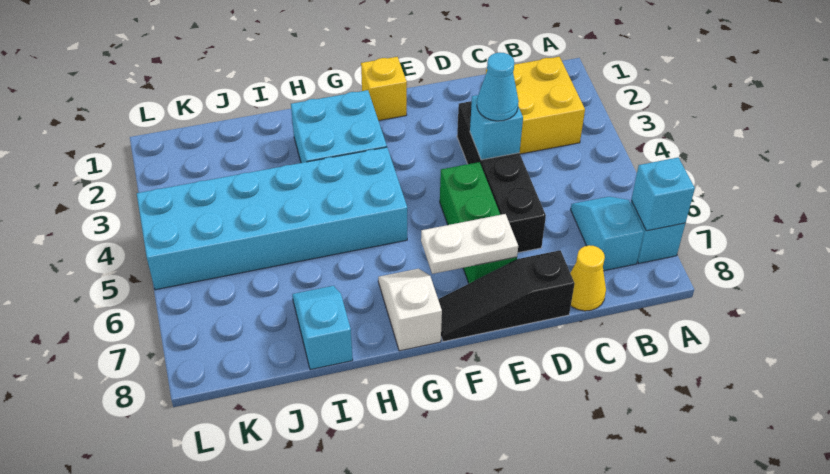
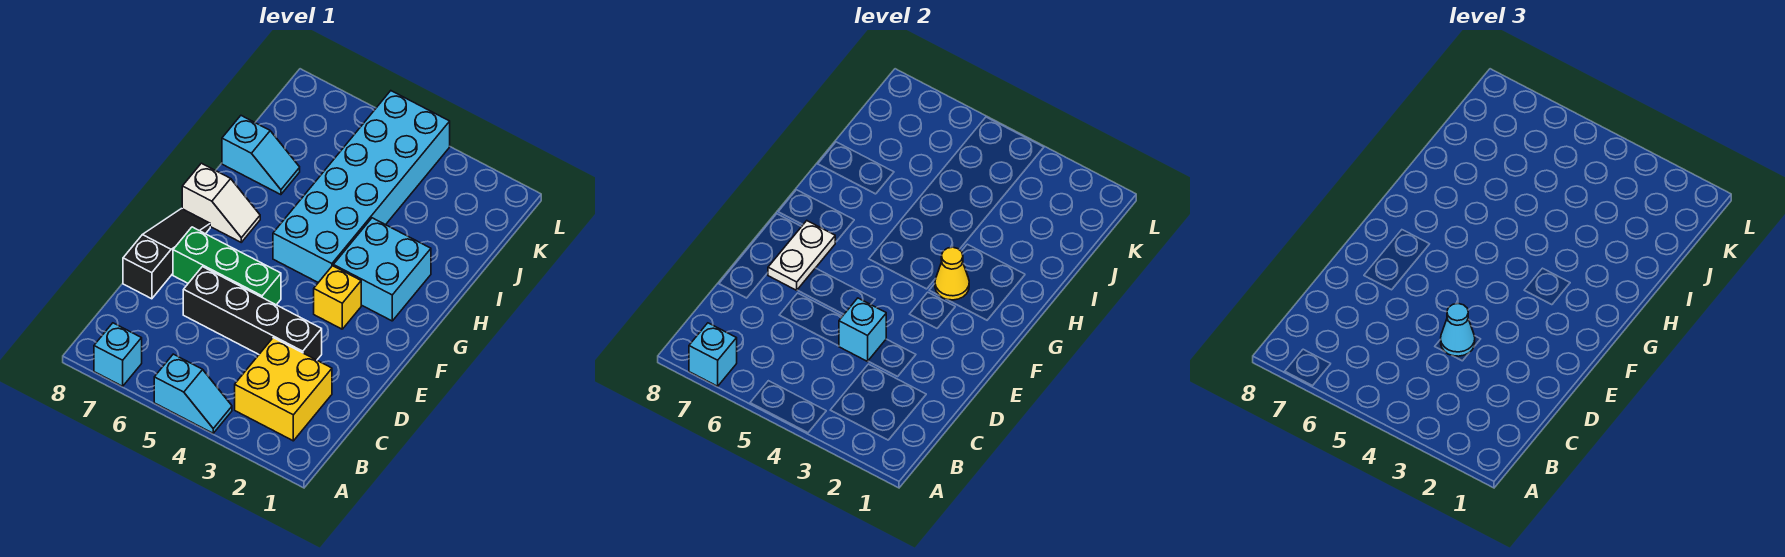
cyan 1x2 slope [571,197,644,271] -> cyan 1x2 slope moved to [154,354,232,433]
yellow 1x1 cone [571,245,606,311] -> yellow 1x1 cone moved to [935,247,969,300]
yellow 1x1 brick [361,57,407,121] -> yellow 1x1 brick moved to [314,266,361,329]

